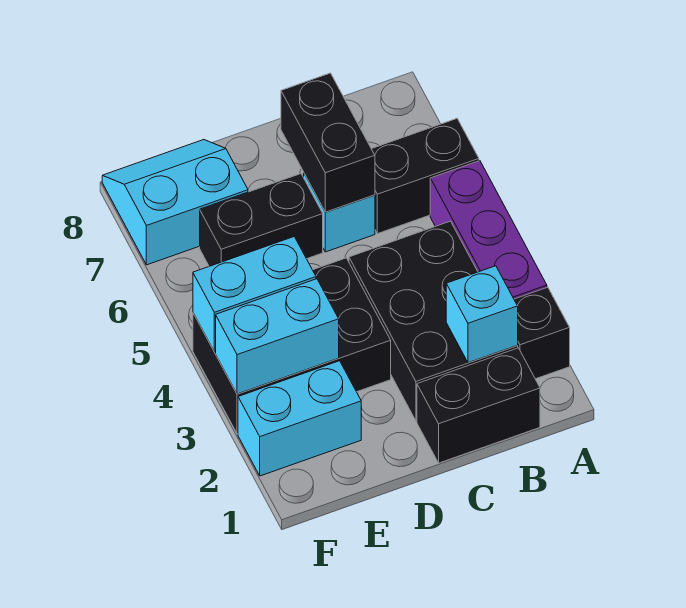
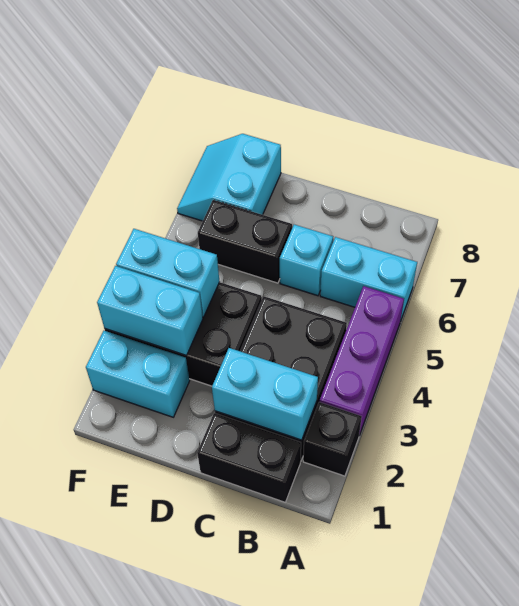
black 1x2 brick [372,119,479,234] -> cyan 1x2 brick [320,237,417,321]
cyan 1x1 brick [446,266,518,363] -> cyan 1x2 brick [212,348,318,440]
black 1x2 brick [281,73,375,212] -> none
cyan 2x2 slope [102,140,248,265] -> cyan 2x2 slope turned to [177,134,281,221]

